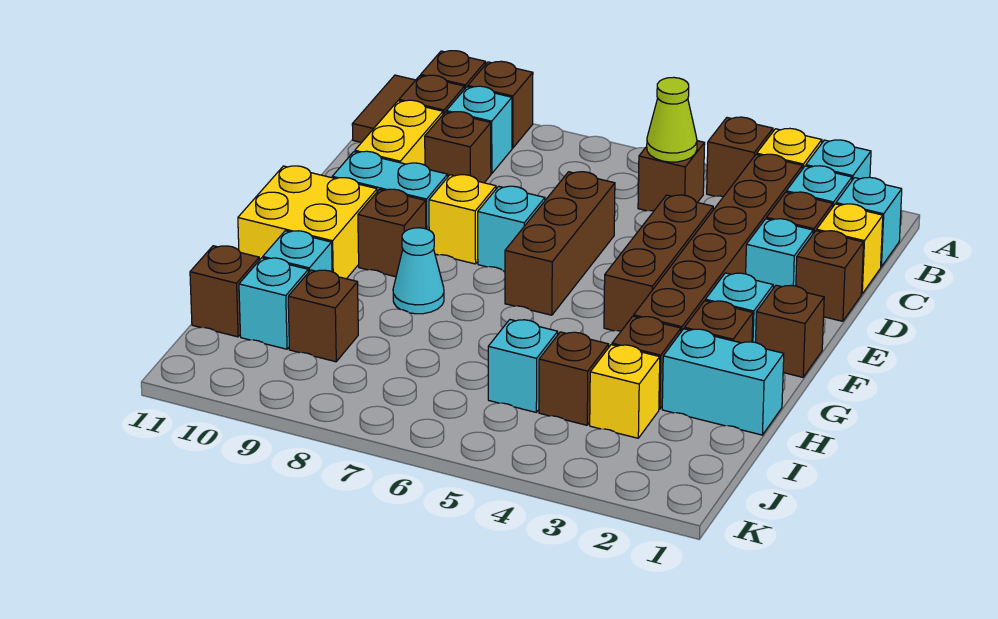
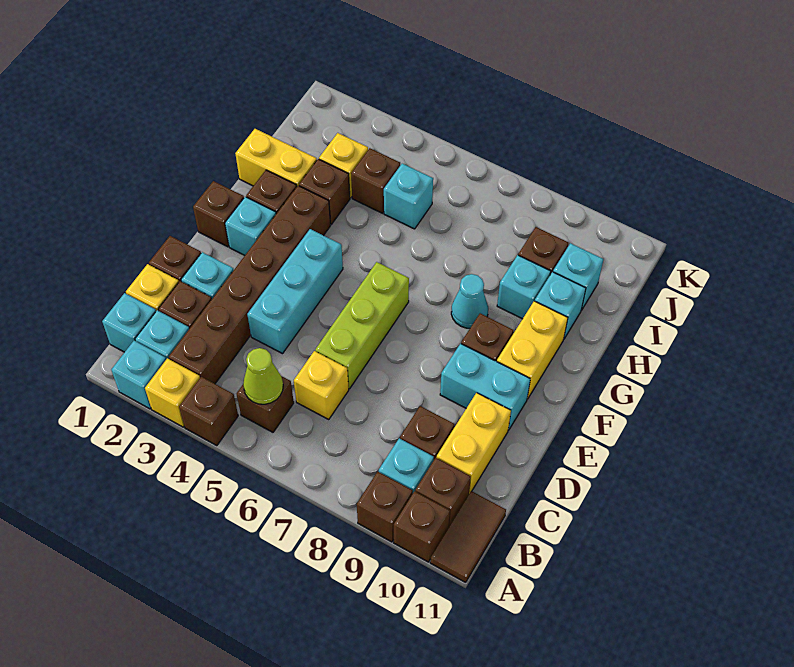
brown 1x3 brick [604,195,713,331] -> cyan 1x3 brick [247,229,343,354]
brown 1x3 brick [505,172,615,315] -> lime 1x3 brick [315,262,409,389]
cyan 1x1 brick [478,186,545,271] -> cyan 1x1 brick moved to [497,255,551,319]
yellow 1x1 brick [429,175,496,264] -> yellow 1x1 brick moved to [294,351,349,419]
yellow 2x2 brick [238,166,377,279] -> yellow 1x2 brick [497,301,568,399]
cyan 1x2 brick [662,329,784,435] -> yellow 1x2 brick [235,129,317,186]
brown 1x1 brick [190,246,259,337] -> none

